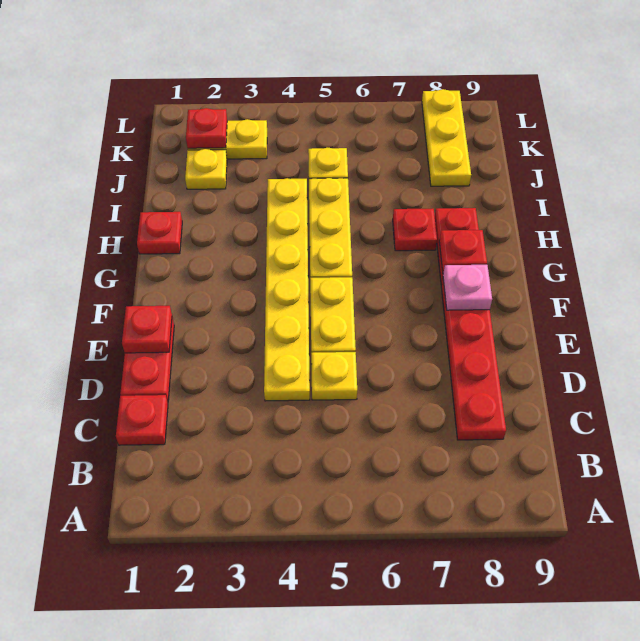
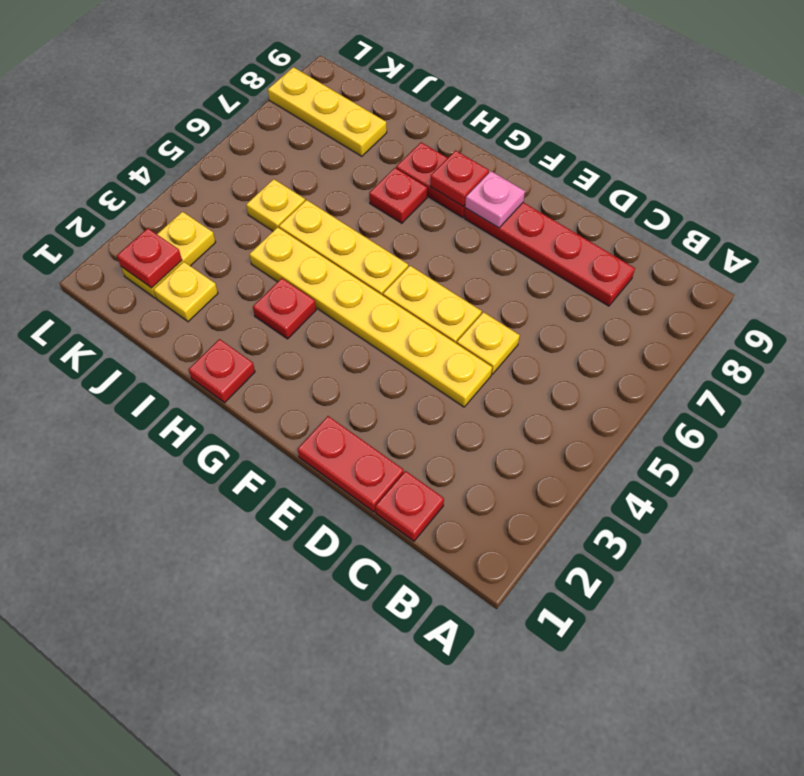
red 1x1 plate [122,306,172,353] -> red 1x1 plate moved to [253,278,316,339]

